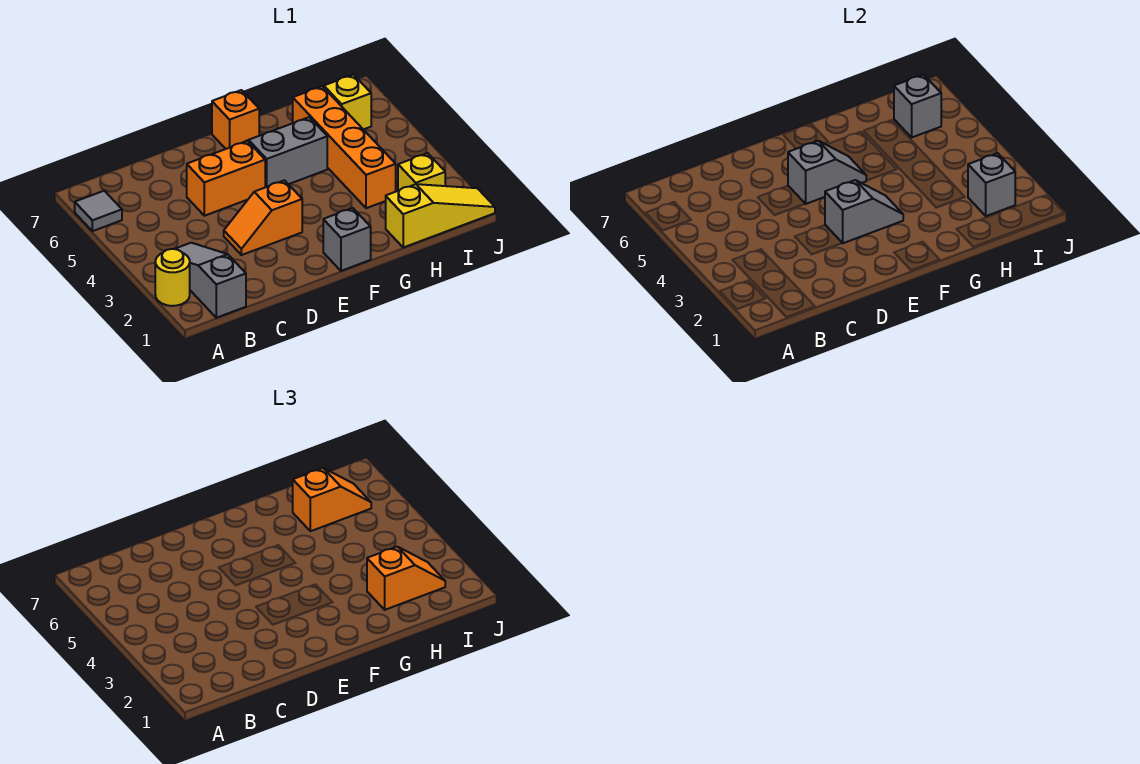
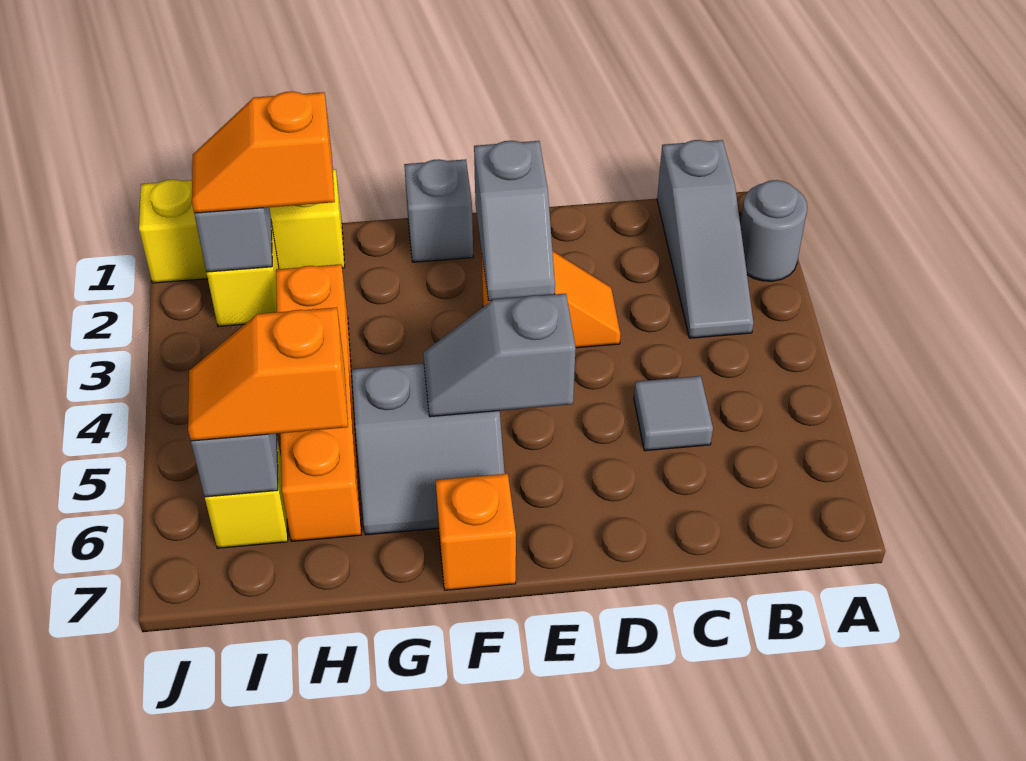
yellow 1x1 round brick [155,249,190,306] -> grey 1x1 round brick [740,180,807,281]
grey 1x1 tile [75,191,122,231] -> grey 1x1 tile moved to [634,376,713,451]
orange 1x2 brick [187,141,265,216] -> none
grey 1x2 slope [825,180,903,243] -> grey 1x2 slope turned to [474,141,555,301]
yellow 1x3 slope [386,184,495,247] -> yellow 1x3 brick [139,169,345,283]

